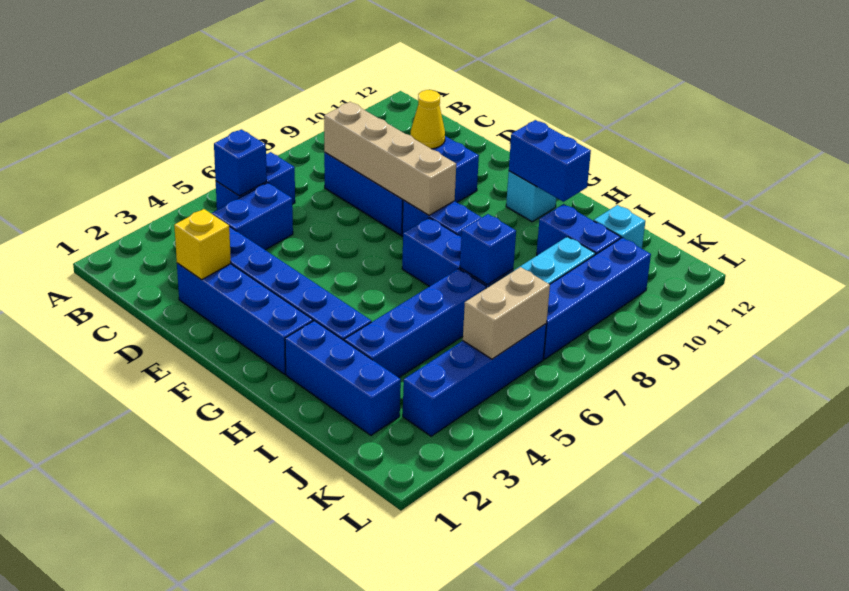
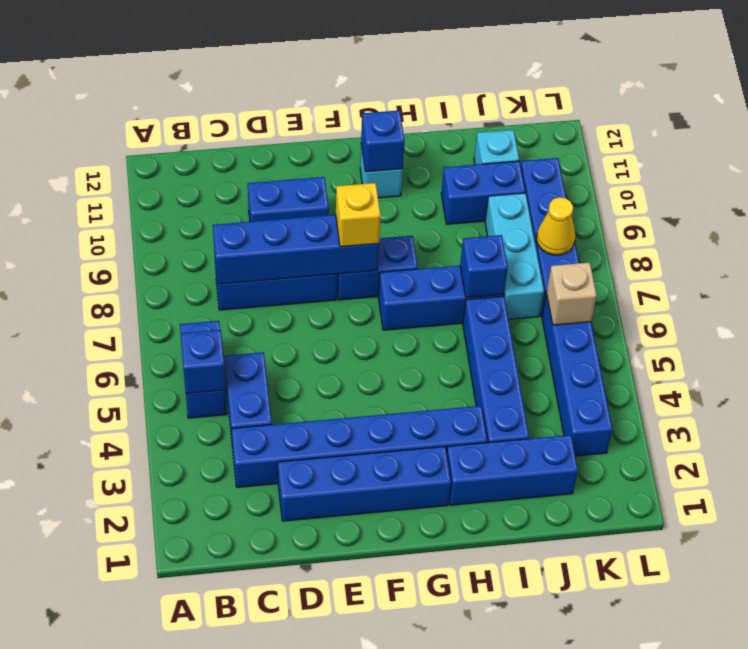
tan 1x4 brick [324,102,456,215] -> blue 1x4 brick [213,215,379,284]
yellow 1x1 brick [174,209,231,280] -> yellow 1x1 brick moved to [336,183,381,247]
yellow 1x1 cone [410,90,445,149] -> yellow 1x1 cone moved to [537,197,575,255]
blue 1x2 brick [509,120,591,202] -> blue 1x1 brick [361,110,405,172]
tan 1x2 brick [463,267,550,359] -> tan 1x1 brick [547,262,597,325]

